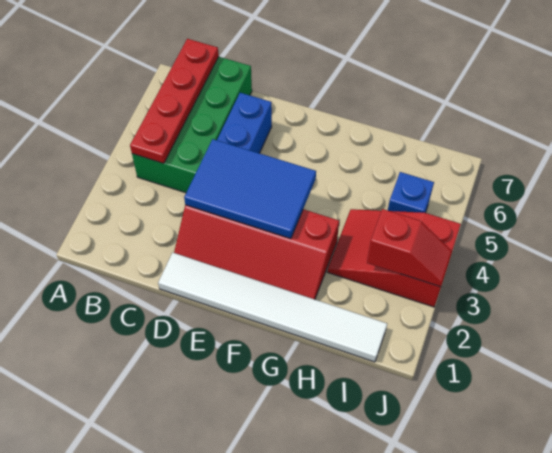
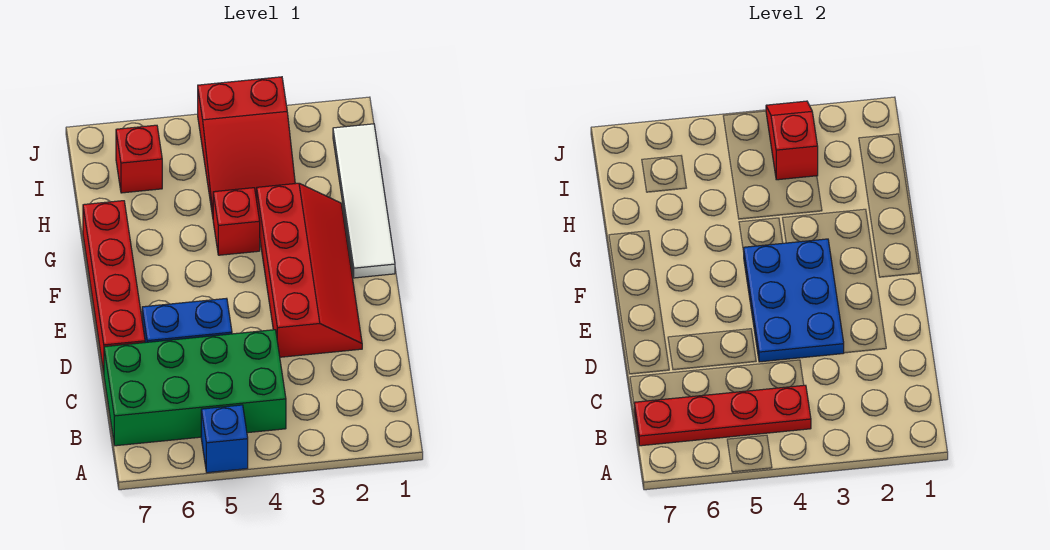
white 1x6 tile [158,253,387,362] -> white 1x4 tile [333,124,395,278]
blue 2x3 tile [184,139,316,239] -> blue 2x3 plate [743,239,844,362]
none -> red 1x4 brick [83,201,145,372]
none -> red 1x1 brick [213,188,260,255]
blue 1x1 brick [388,172,434,213] -> blue 1x1 brick moved to [201,405,248,473]
none -> red 1x1 brick [116,125,162,193]

